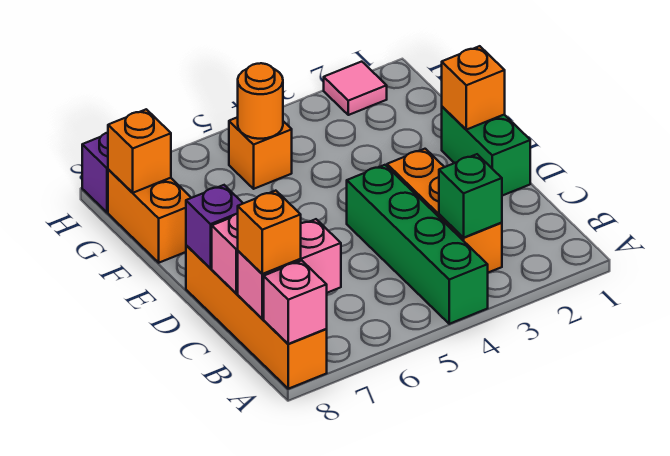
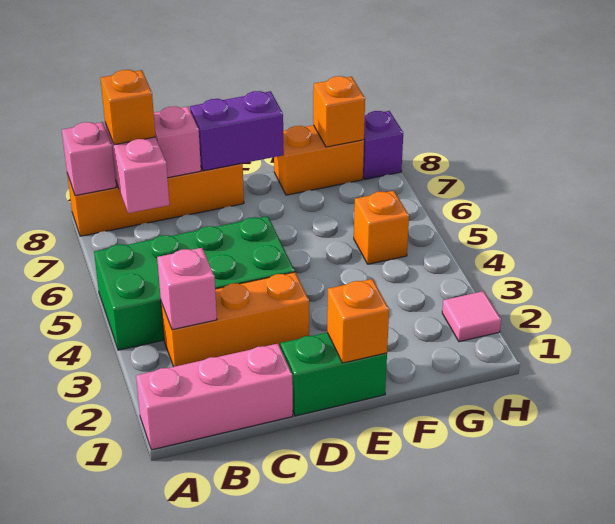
none -> pink 1x3 brick [136,344,293,450]
green 1x4 brick [347,165,488,324] -> green 2x4 brick [94,216,295,350]
green 1x1 brick [439,154,502,237] -> pink 1x1 brick [157,248,217,330]
purple 1x1 brick [186,185,243,268] -> purple 1x2 brick [190,91,284,171]
orange 1x1 round brick [238,63,283,139] -> none

